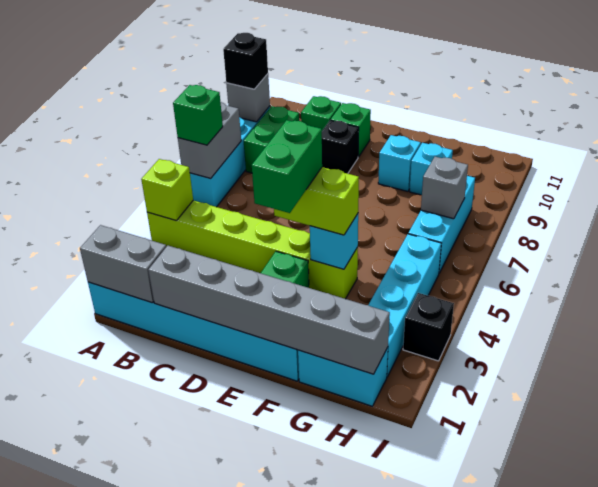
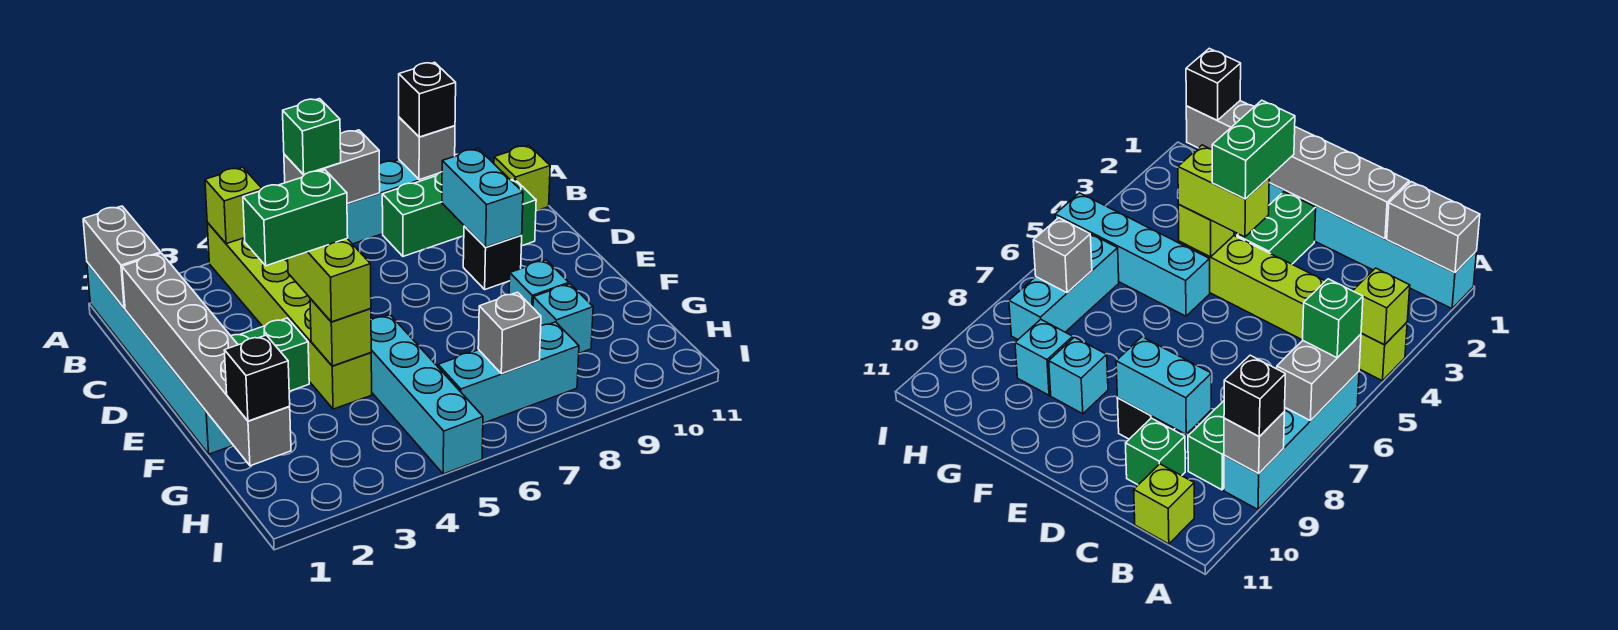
none -> lime 1x1 brick [494,145,550,211]
green 1x1 brick [330,103,371,157] -> none
cyan 1x1 brick [310,214,358,269] -> lime 1x1 brick [310,298,371,366]
cyan 1x2 brick [298,347,388,406] -> cyan 1x2 brick moved to [442,149,523,247]
cyan 1x4 brick [369,234,441,377] -> cyan 1x4 brick turned to [371,315,483,474]
black 1x1 brick [403,293,454,361] -> black 1x1 brick moved to [224,335,290,421]

